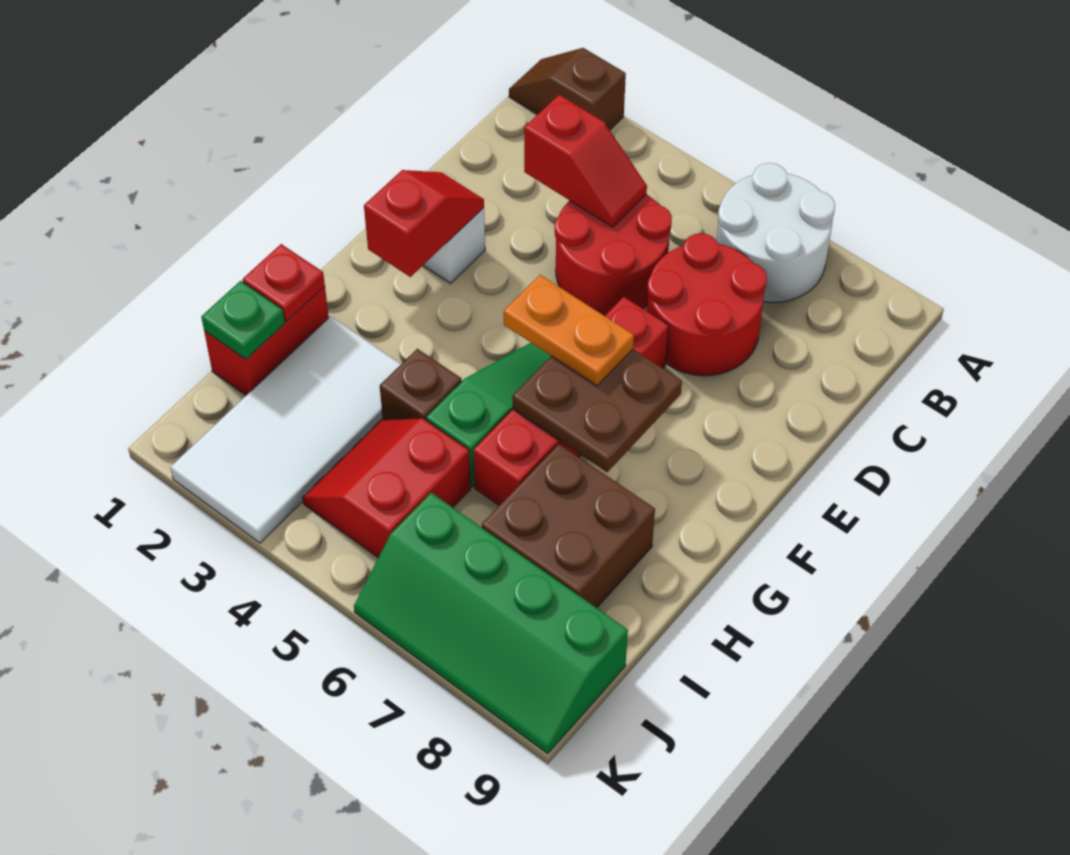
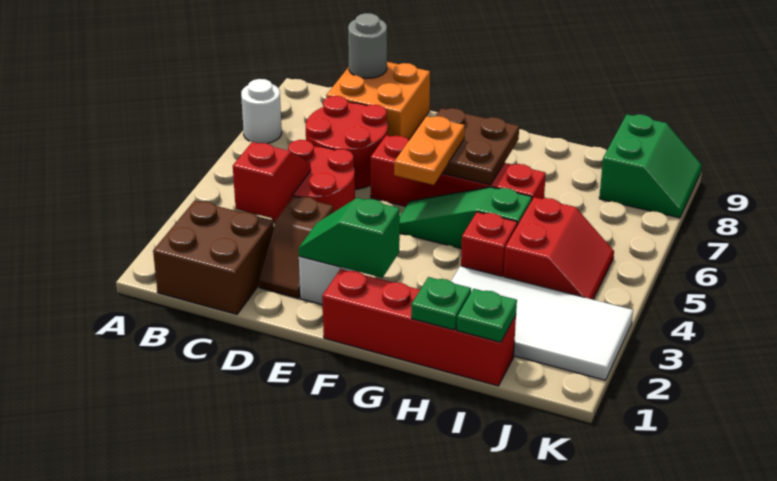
brown 1x2 slope [509,48,626,130] -> brown 1x2 slope moved to [259,196,333,298]
white 2x2 round brick [716,163,835,302] -> white 1x1 round brick [241,79,282,143]
none -> orange 2x2 brick [326,62,430,140]
none -> grey 1x1 round brick [348,13,387,79]
red 1x2 slope [364,170,484,277] -> green 1x2 slope [298,198,400,278]
red 1x2 brick [204,287,329,395] -> red 1x4 brick [322,269,516,386]
red 1x1 plate [243,244,325,321] -> green 1x1 plate [411,277,471,330]
brown 1x1 brick [380,349,462,420] -> red 1x1 brick [461,212,517,277]
brown 2x2 brick [482,444,655,608] -> brown 2x2 brick moved to [153,201,274,314]
red 2x2 slope [303,418,471,558] -> red 2x2 slope turned to [504,197,614,299]
green 2x4 slope [354,493,628,754] -> green 2x2 slope [599,114,702,218]

